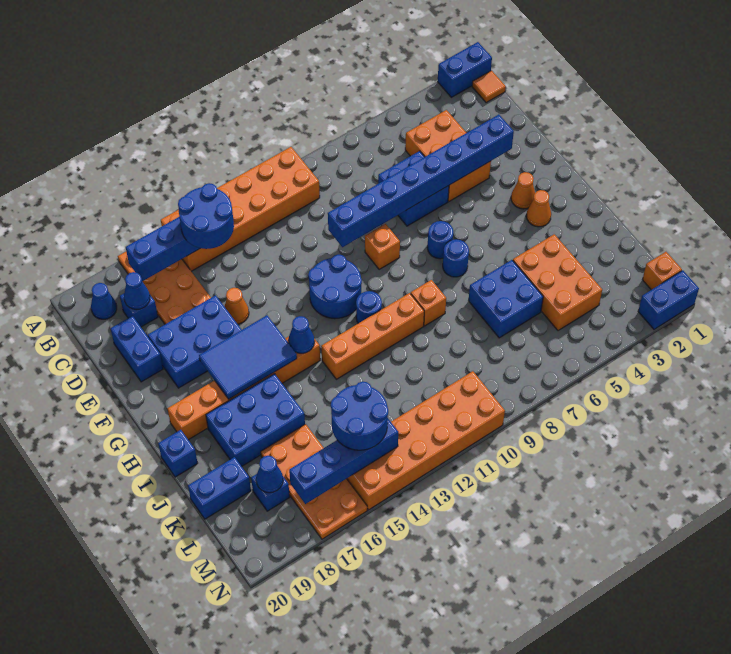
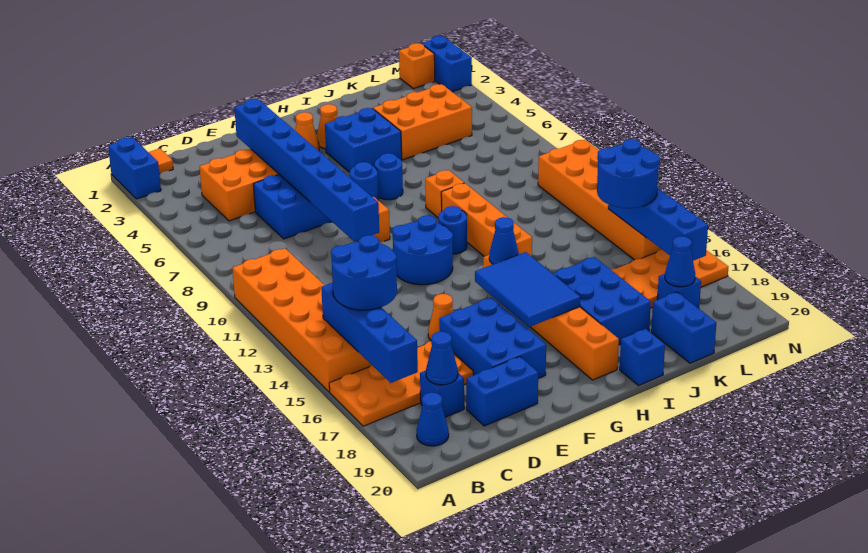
blue 2x2 brick [469,260,543,338] -> blue 2x2 brick moved to [325,108,402,172]

